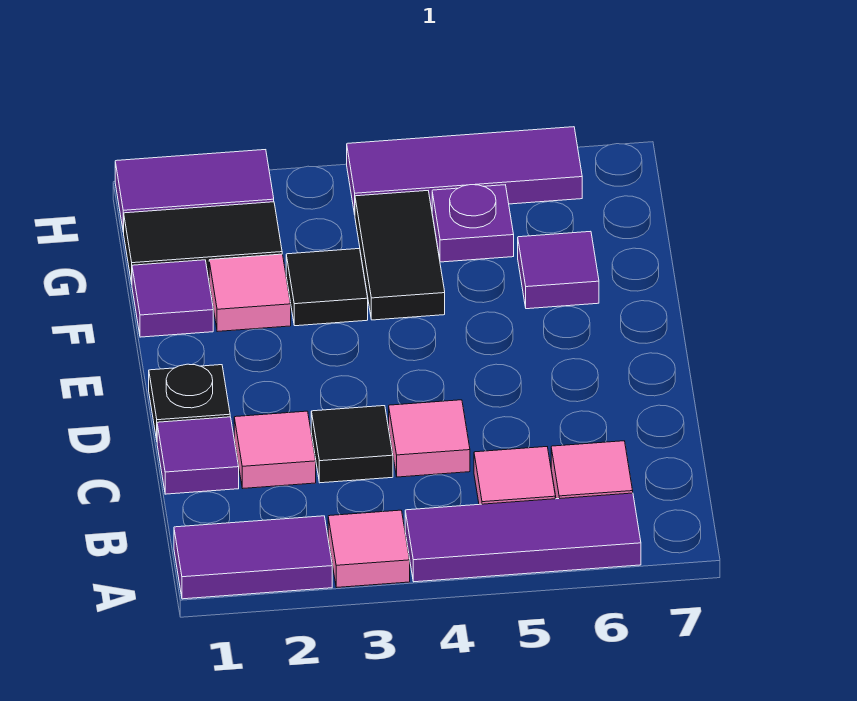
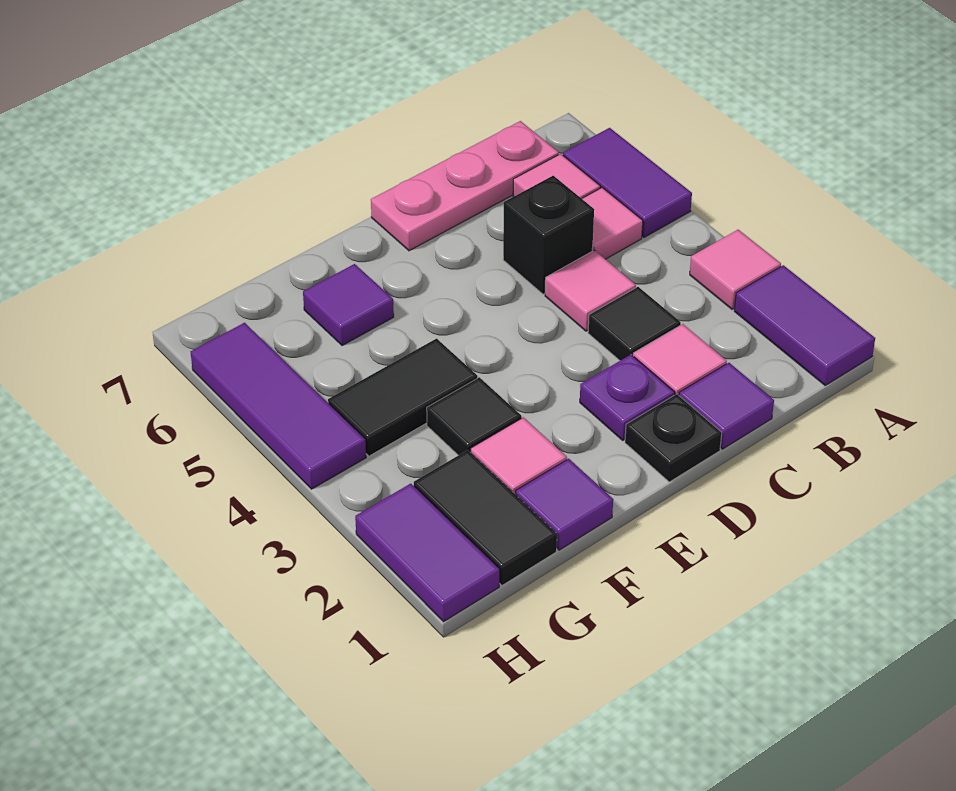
purple 1x3 tile [405,493,641,582] -> purple 1x2 tile [563,128,692,237]
none -> pink 1x3 plate [371,121,559,251]
none -> black 1x1 brick [503,176,594,294]
purple 1x1 plate [432,185,514,262] -> purple 1x1 plate moved to [580,355,675,440]

